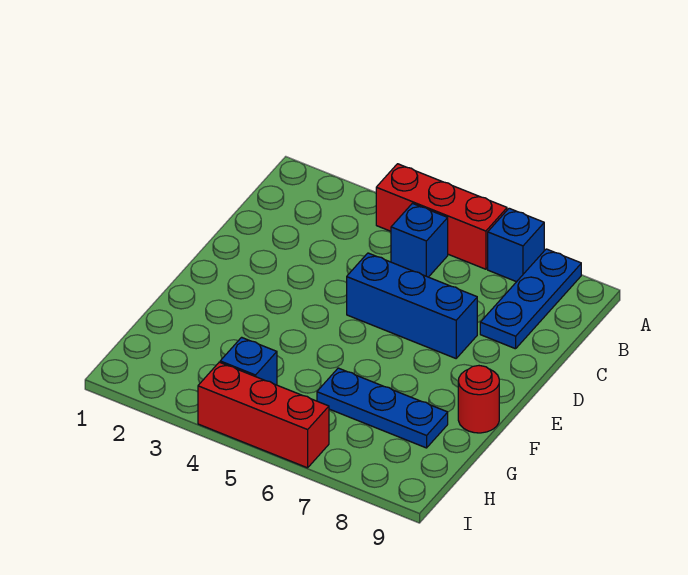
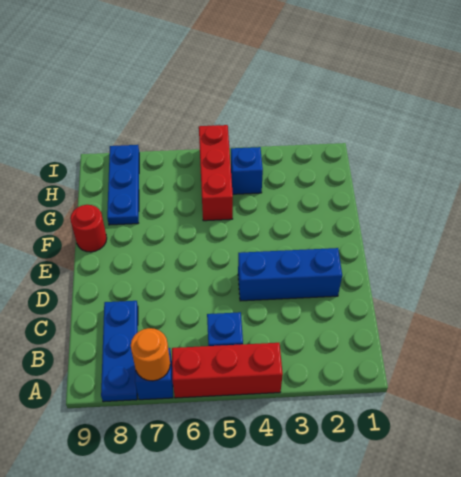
none -> orange 1x1 round brick [131,328,170,381]
blue 1x3 brick [347,253,477,358] -> blue 1x3 brick moved to [238,248,342,301]
blue 1x3 plate [317,368,448,448] -> blue 1x3 plate turned to [107,145,139,225]
red 1x3 brick [198,362,329,468] -> red 1x3 brick turned to [199,125,233,221]

